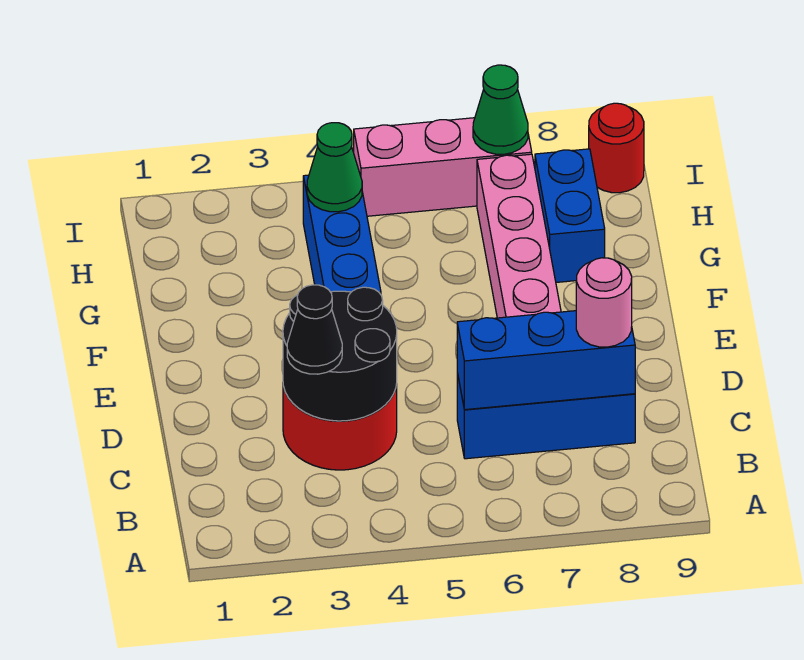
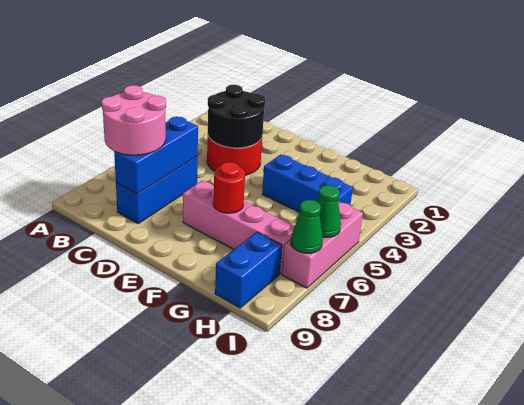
black 1x1 cone [287,285,342,374] -> none
pink 1x1 round brick [576,258,632,347] -> pink 2x2 round brick [102,85,166,155]
blue 1x2 brick [535,149,605,282] -> blue 1x2 brick turned to [215,232,282,308]
green 1x1 cone [307,123,362,212] -> green 1x1 cone moved to [317,185,341,238]
red 1x1 round brick [589,103,644,193] -> red 1x1 round brick moved to [213,162,245,213]

